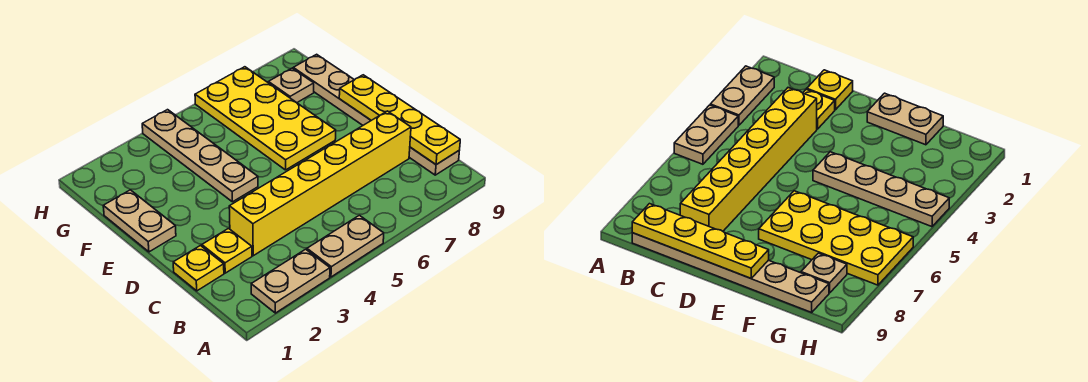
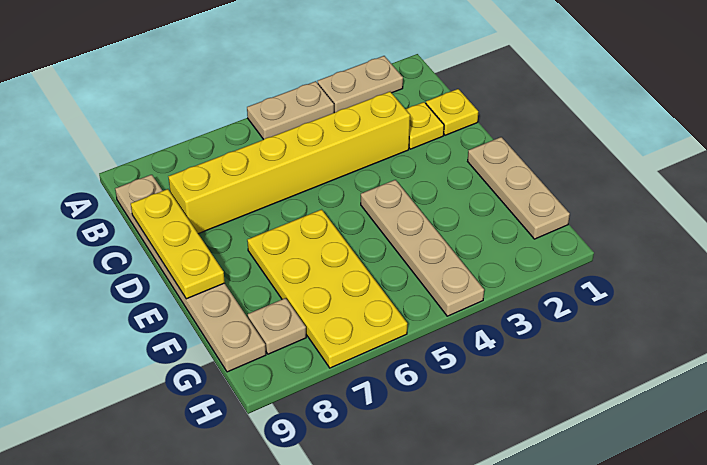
yellow 1x4 plate [339,75,460,164] -> yellow 1x3 plate [131,189,225,299]
tan 1x2 plate [103,190,176,252] -> tan 1x3 plate [468,137,570,239]

